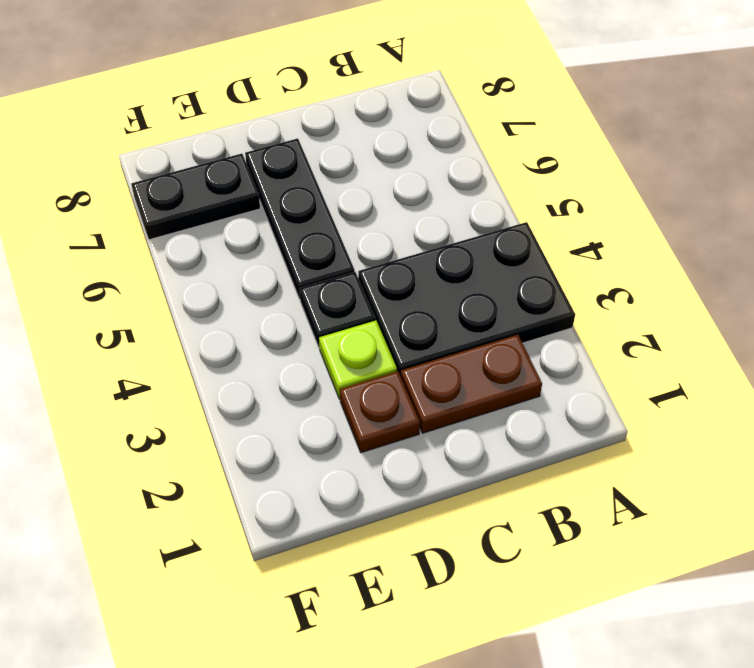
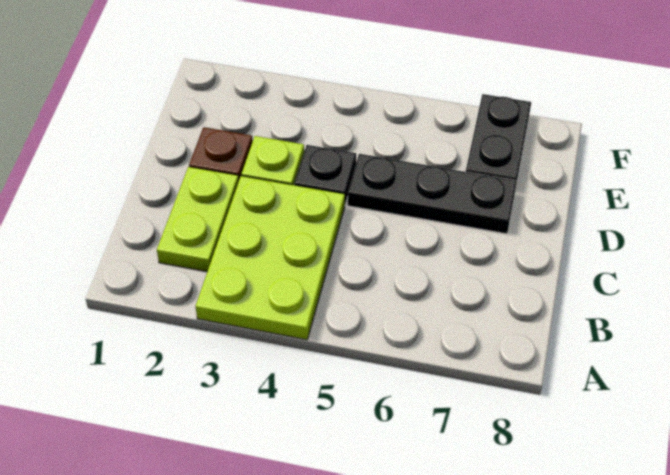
black 2x3 plate [358,222,575,376] -> lime 2x3 plate [196,176,345,340]
brown 1x2 plate [401,335,542,433] -> lime 1x2 plate [157,167,239,272]

